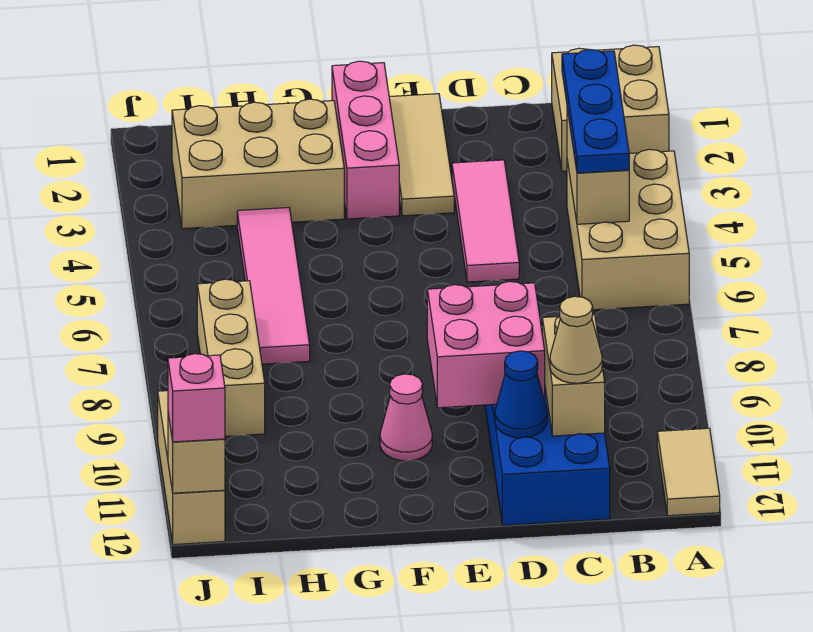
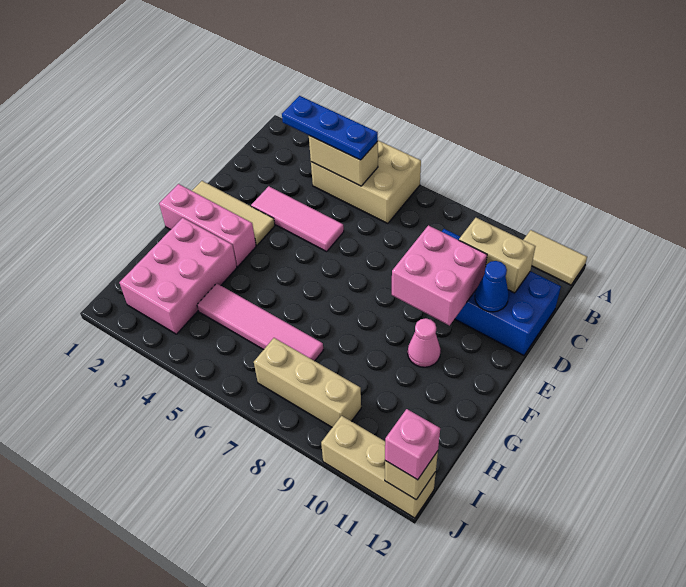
tan 2x2 brick [552,45,669,171] -> none
tan 1x1 cone [550,296,602,383] -> none
tan 2x3 brick [172,99,344,229] -> pink 2x3 brick [119,218,237,334]

